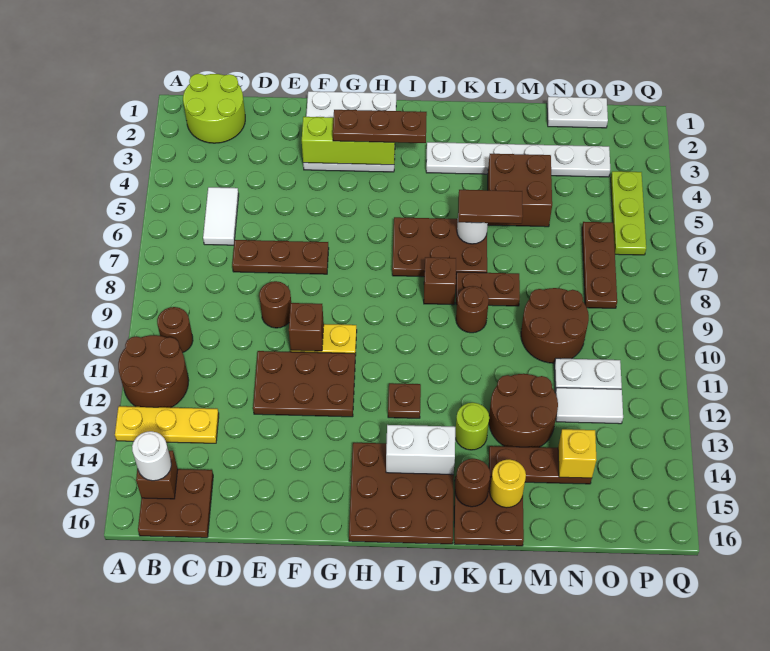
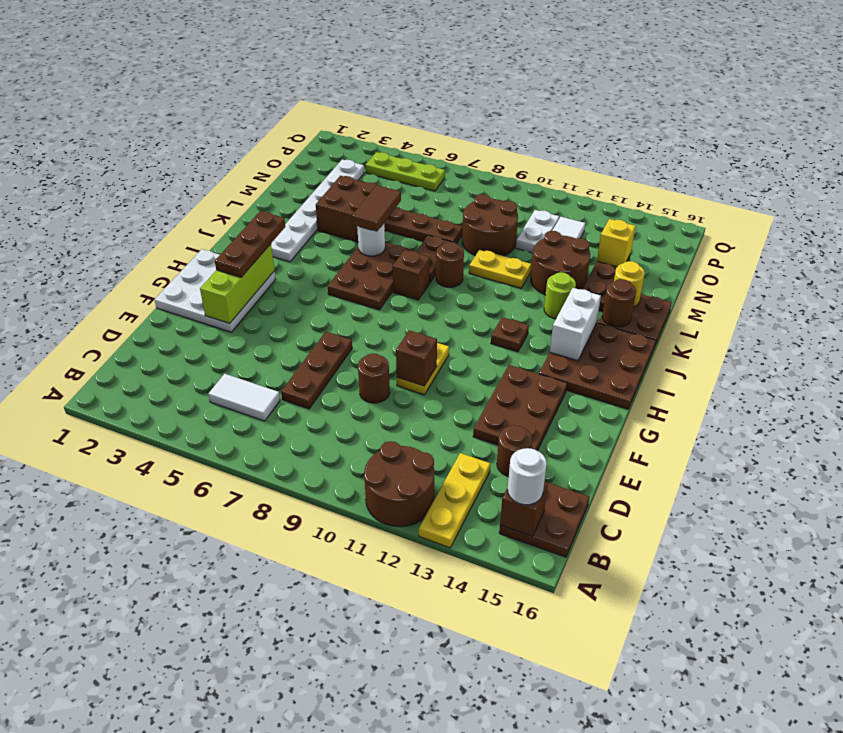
lime 2x2 round brick [183,74,245,143] -> none
brown 1x1 round brick [157,307,193,353] -> brown 1x1 round brick moved to [497,425,532,477]
brown 2x3 plate [253,351,355,417] -> brown 2x3 plate moved to [473,365,567,451]
none -> yellow 1x2 plate [469,250,531,288]
white 1x2 plate [547,97,608,128] -> none
brown 1x3 plate [582,222,617,308] -> brown 1x3 plate moved to [384,207,463,243]

